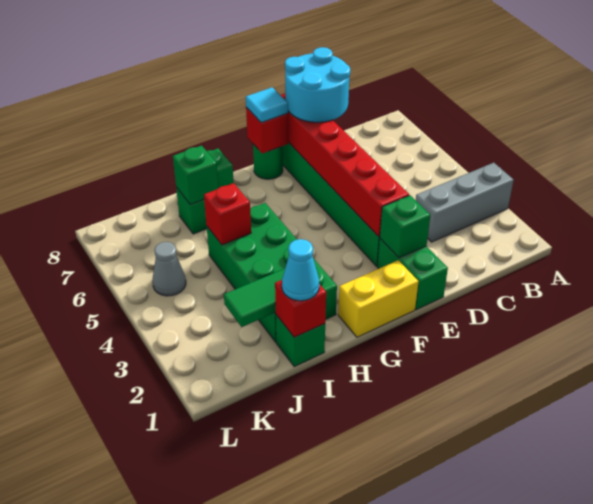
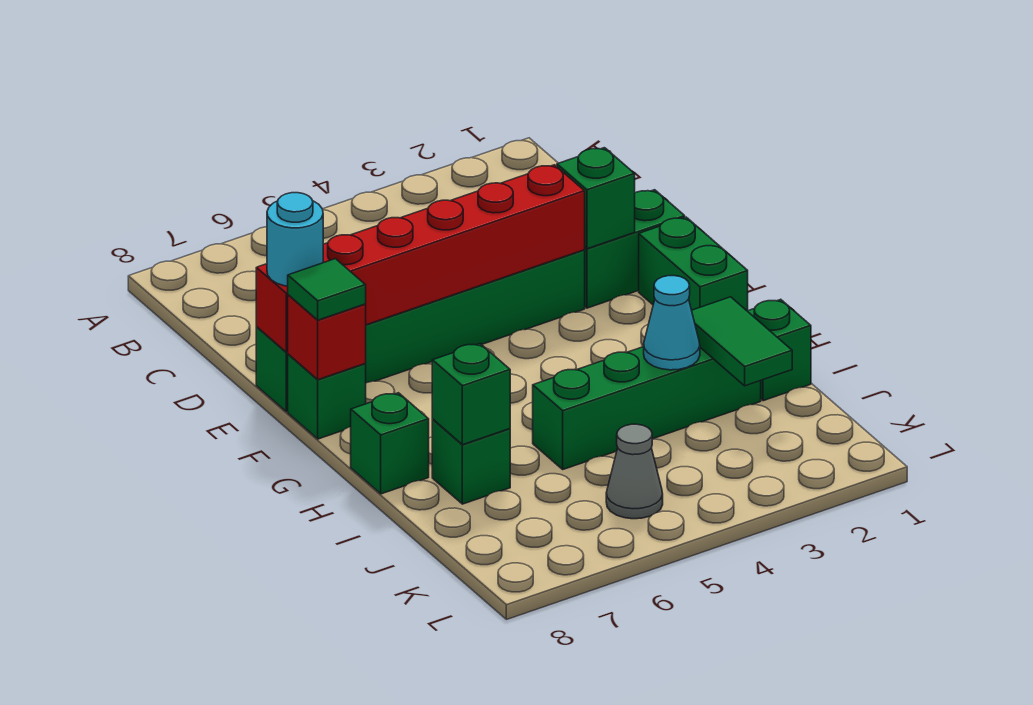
grey 1x3 brick [416,163,514,242] -> none
cyan 2x2 round brick [285,47,350,122] -> cyan 1x1 round brick [267,193,323,286]
yellow 1x2 brick [338,260,418,337] -> green 1x2 brick [639,217,748,311]
green 1x1 round brick [253,144,283,179] -> green 1x1 brick [288,354,366,439]
cyan 1x1 tile [246,87,288,123] -> green 1x1 tile [288,259,366,320]
green 2x4 brick [207,203,337,342] -> green 1x4 brick [533,347,761,469]
red 1x1 brick [275,280,326,337] -> none
cyan 1x1 cone [282,239,319,301] -> cyan 1x1 cone moved to [644,276,700,370]
red 1x1 brick [204,183,251,245] -> none

